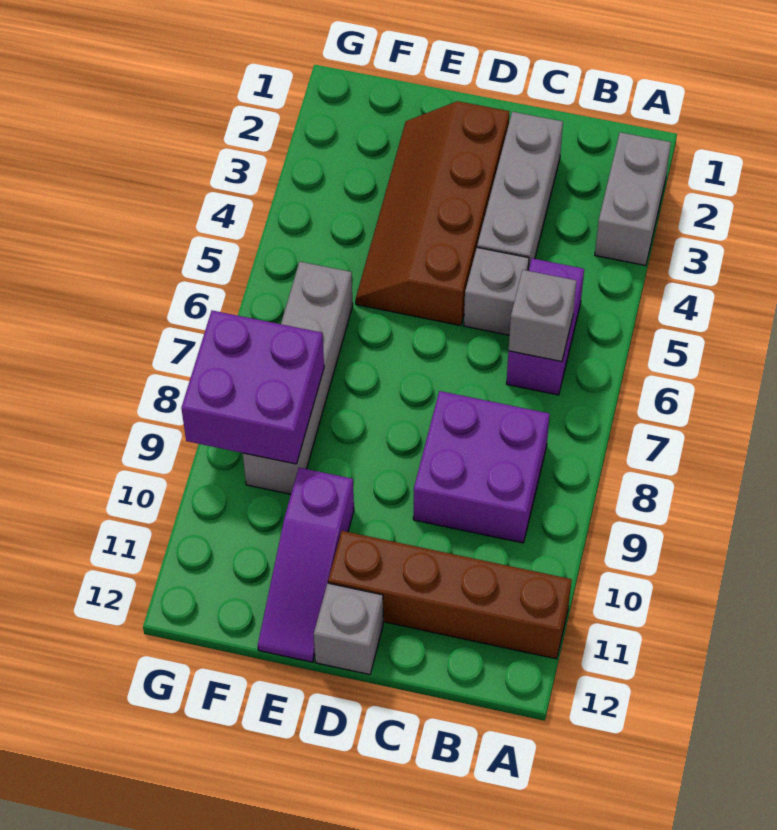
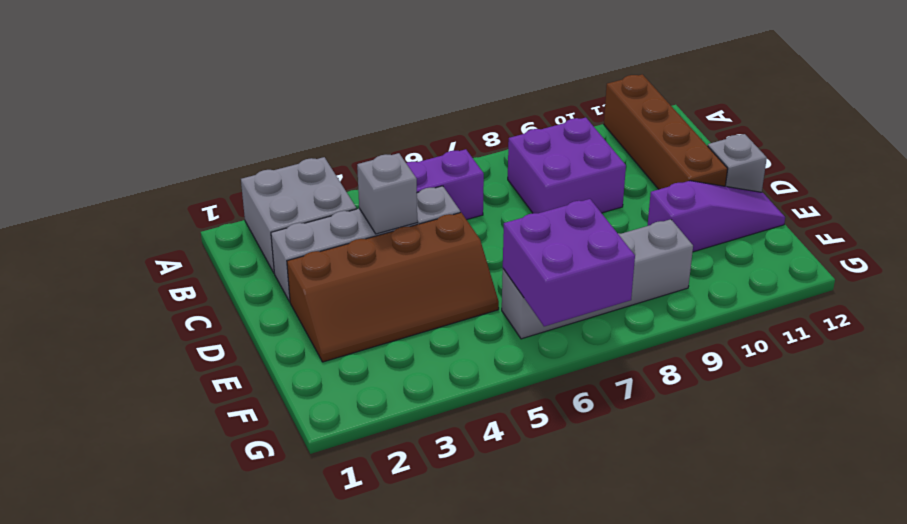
grey 1x2 brick [595,132,671,266] -> grey 2x2 brick [241,157,356,272]
grey 1x1 brick [509,270,576,361] -> grey 1x1 brick moved to [357,153,417,234]
purple 2x2 brick [181,310,324,464] -> purple 2x2 brick moved to [503,199,635,326]

